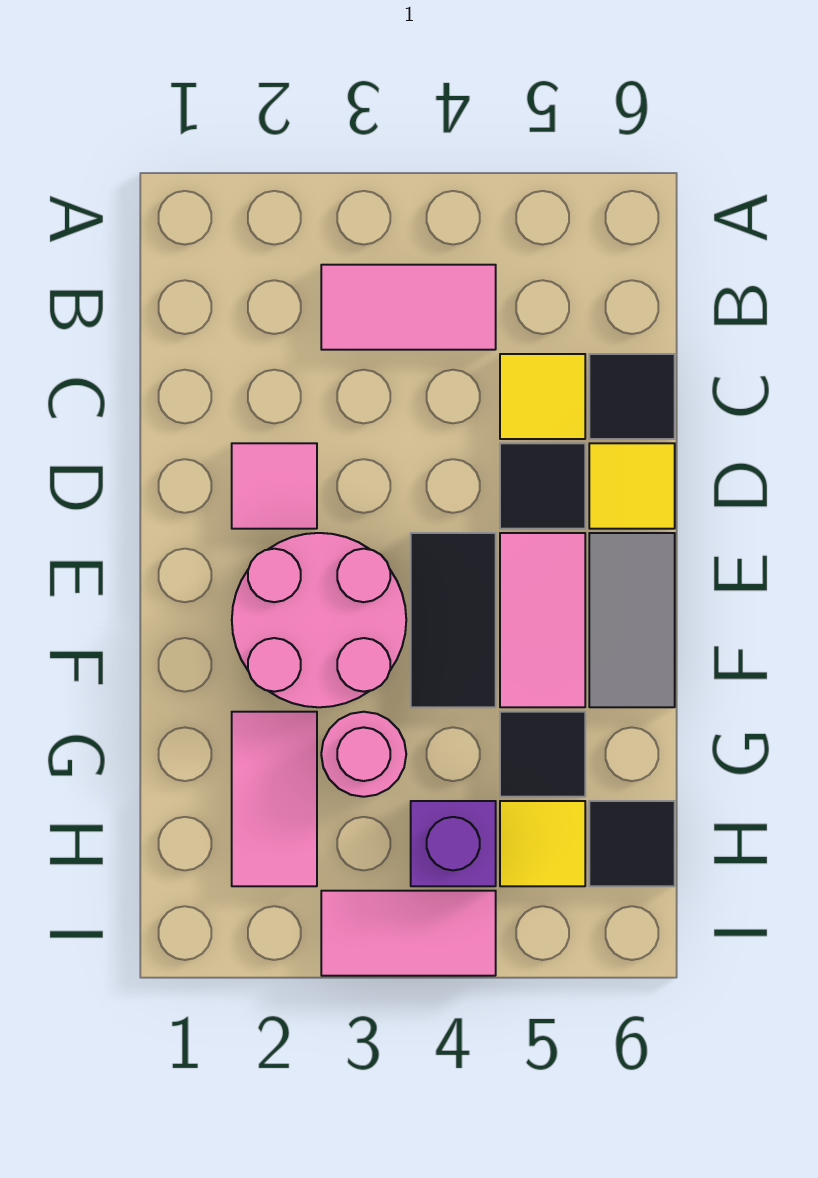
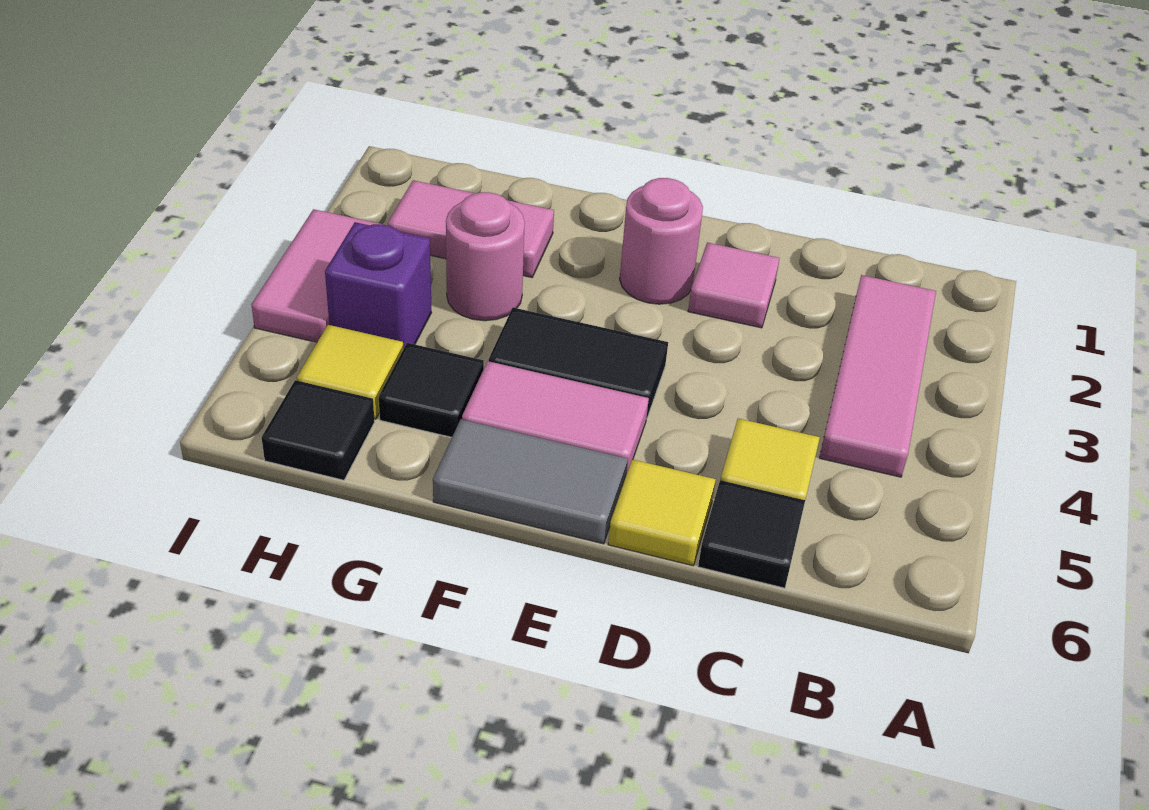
pink 1x2 tile [321,265,496,350] -> pink 1x3 tile [819,275,936,477]
black 1x1 tile [500,443,585,529] -> none
pink 2x2 round brick [232,533,406,707] -> pink 1x1 round brick [620,178,703,304]

